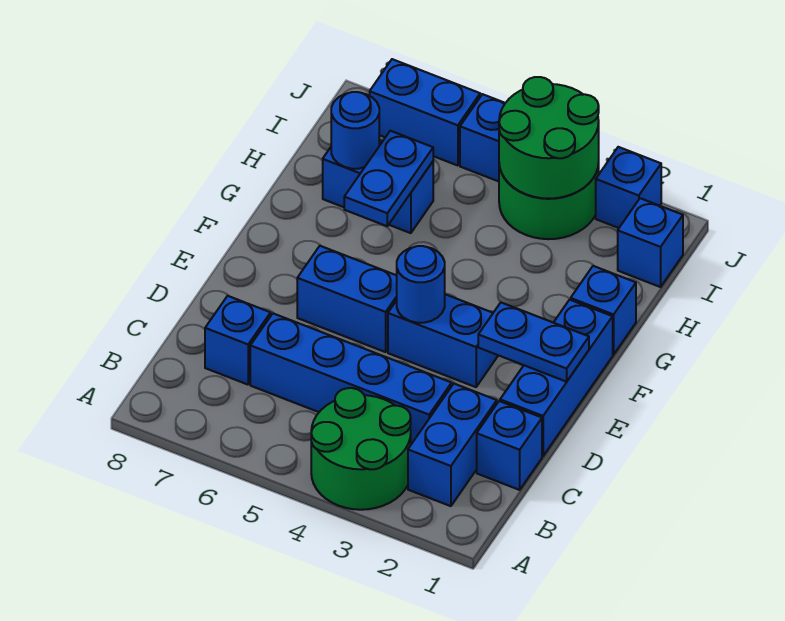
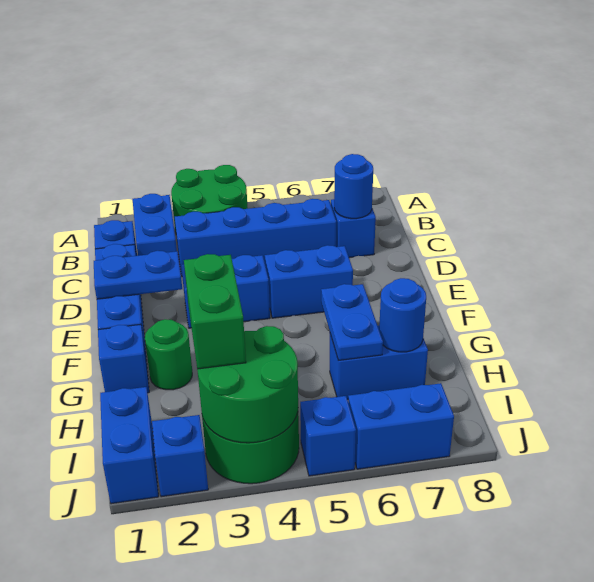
blue 1x1 round brick [397,246,445,323] -> blue 1x1 round brick moved to [334,154,373,219]
none -> green 1x1 round brick [145,319,192,390]
none -> green 1x2 brick [184,254,246,369]
blue 1x1 brick [618,198,683,287] -> blue 1x2 brick [100,387,158,504]

